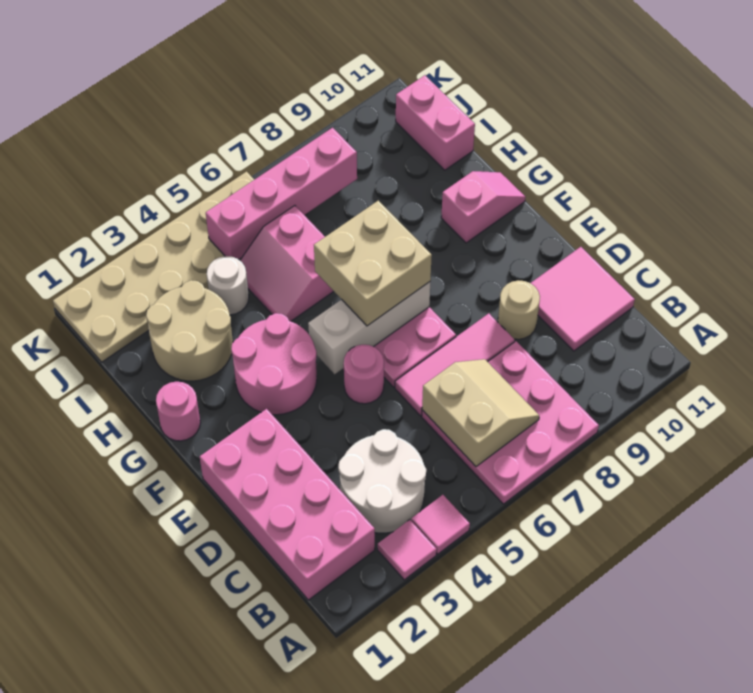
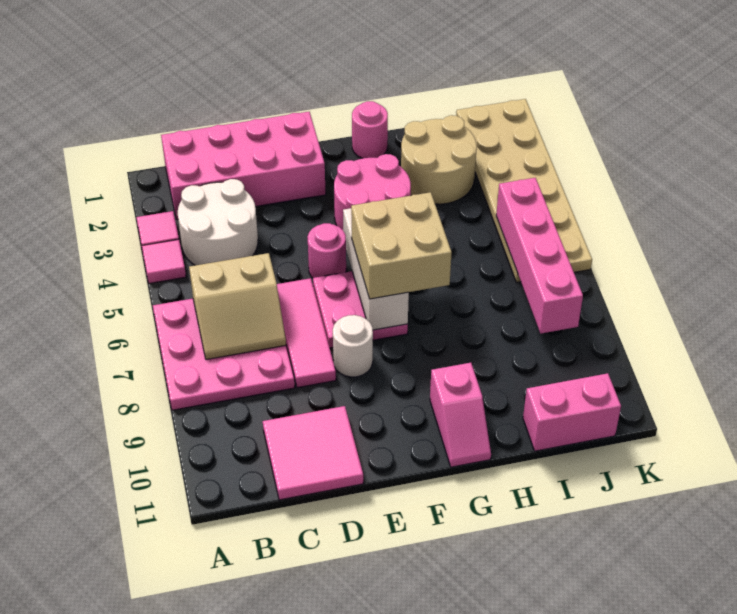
tan 1x1 round brick [498,280,540,339] -> none
pink 2x2 slope [240,206,334,321] -> none
white 1x1 round brick [207,256,249,315] -> white 1x1 round brick moved to [333,315,373,377]

